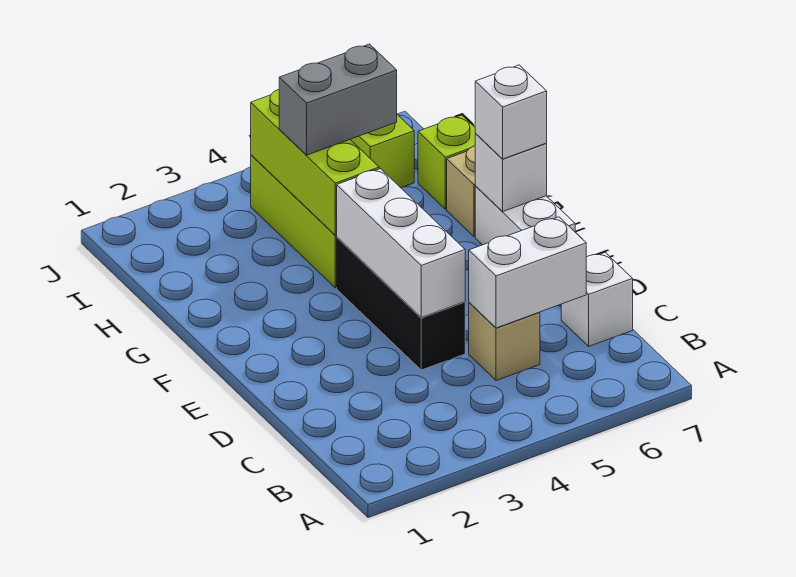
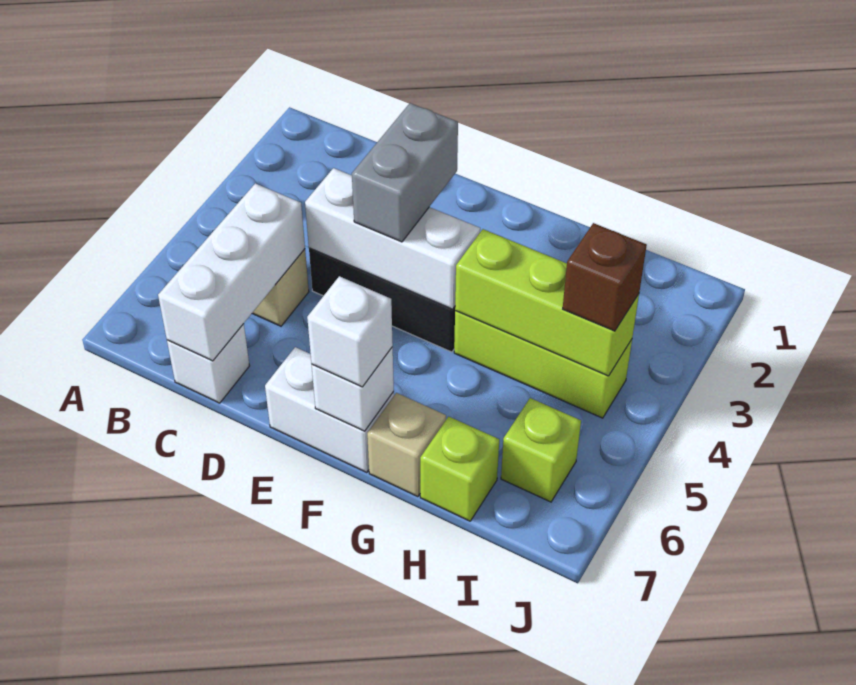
white 1x2 brick [469,217,586,328] -> white 1x3 brick [158,183,305,361]
grey 1x2 brick [279,44,397,155] -> grey 1x2 brick moved to [352,103,458,242]
none -> brown 1x1 brick [563,223,647,331]

